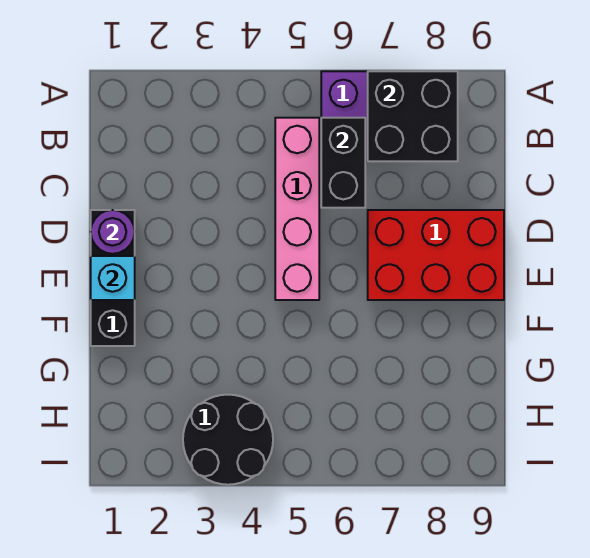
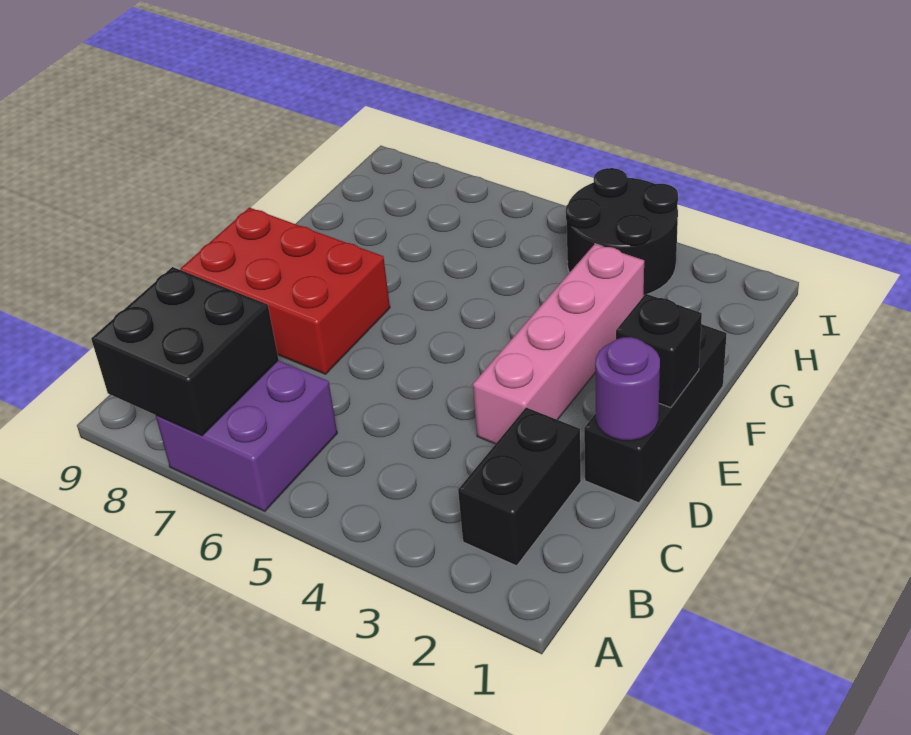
pink 1x4 brick [275,118,319,300] -> pink 1x4 brick moved to [473,244,644,444]
black 1x2 brick [321,118,365,208] -> black 1x2 brick moved to [458,408,581,566]
cyan 1x1 brick [91,256,135,300] -> black 1x1 brick [616,294,702,408]

